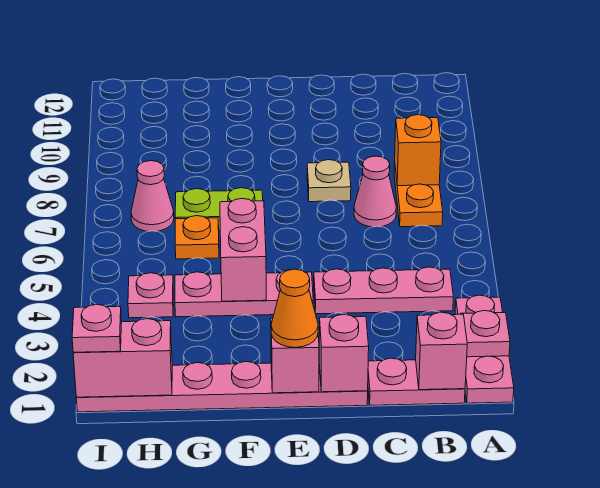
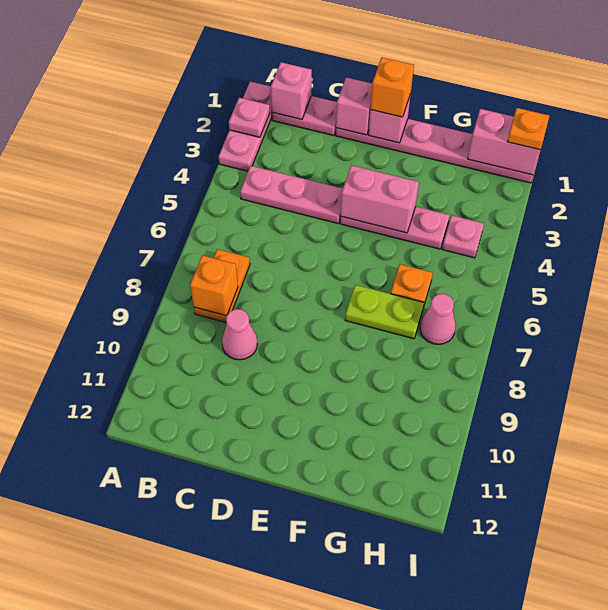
pink 1x1 cone [354,156,396,227] -> pink 1x1 cone moved to [222,309,257,360]
tan 1x1 plate [307,160,351,202] -> none
orange 1x1 cone [271,269,318,348] -> orange 1x1 brick [371,57,414,117]
pink 1x2 brick [220,199,266,301] -> pink 1x2 brick turned to [341,165,419,233]
pink 1x1 plate [72,304,122,352] -> orange 1x1 plate [508,108,549,150]

